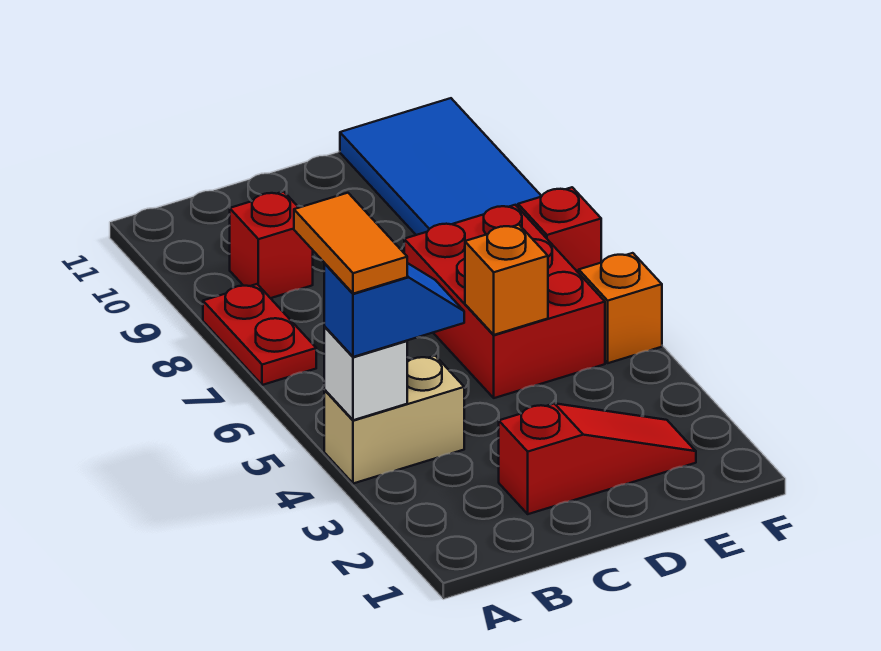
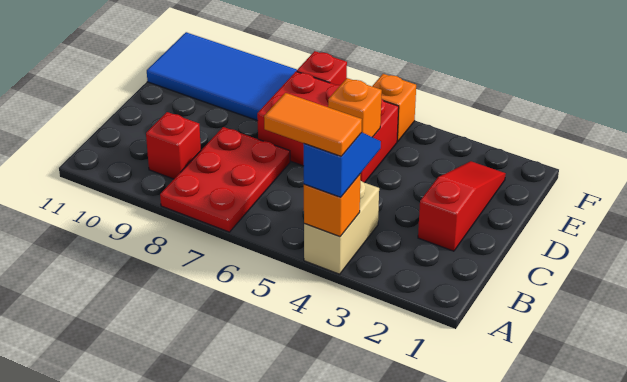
white 1x1 brick [324,327,407,420] -> orange 1x1 brick [304,174,361,236]
red 1x2 plate [203,284,316,385] -> red 2x3 plate [160,127,290,232]

